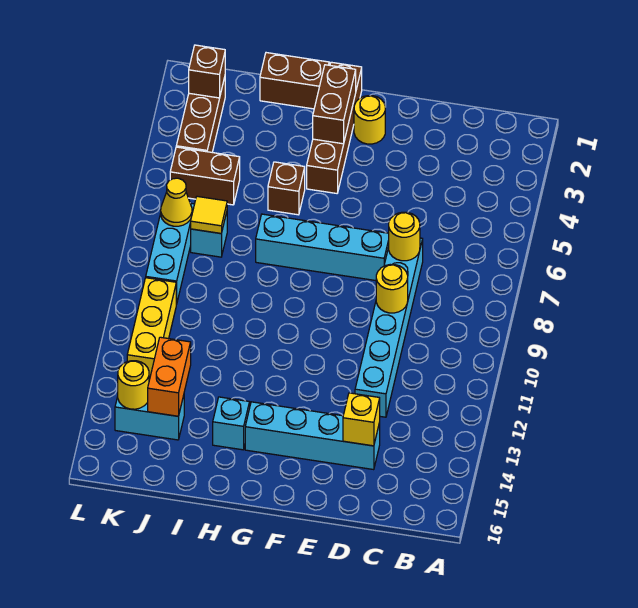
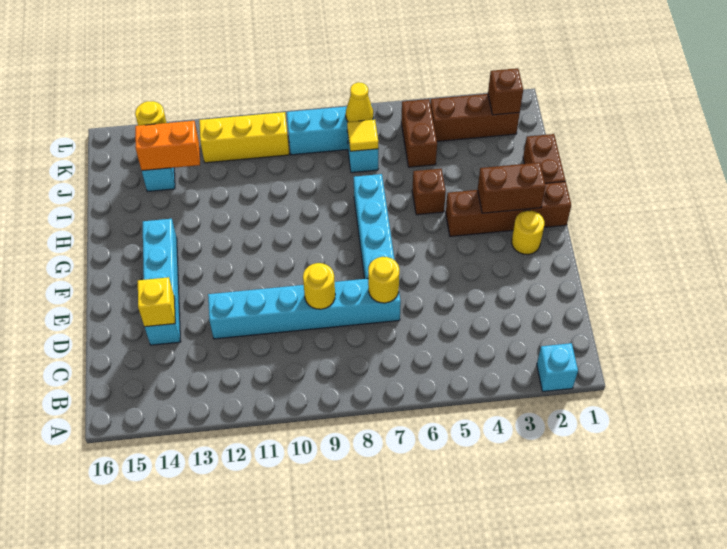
cyan 1x1 brick [213,397,250,450] -> cyan 1x1 brick moved to [537,343,578,392]

